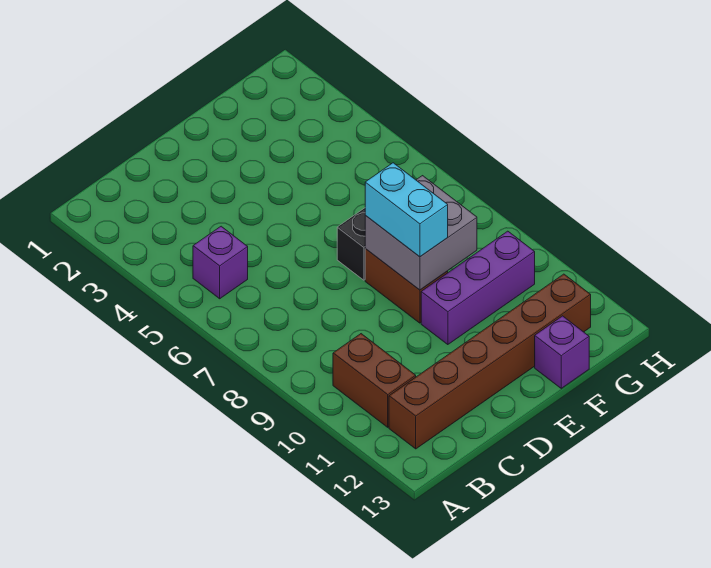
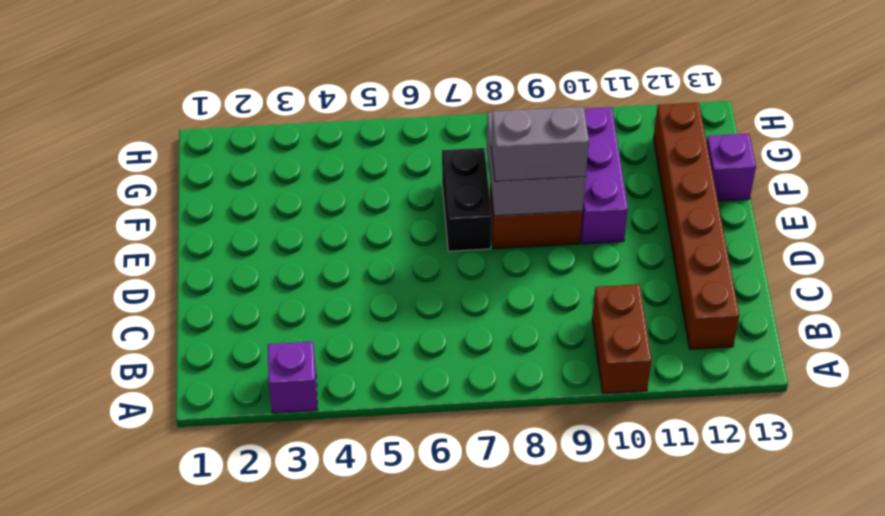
purple 1x1 brick [193,226,248,299] -> purple 1x1 brick moved to [268,342,317,413]
brown 1x2 brick [333,334,416,427] -> brown 1x2 brick turned to [592,284,652,394]
cyan 1x2 brick [365,163,448,257] -> grey 1x2 brick [491,107,589,181]

